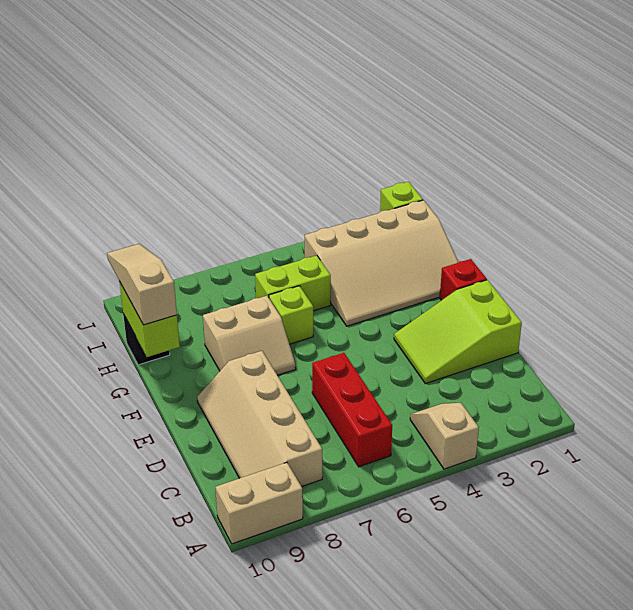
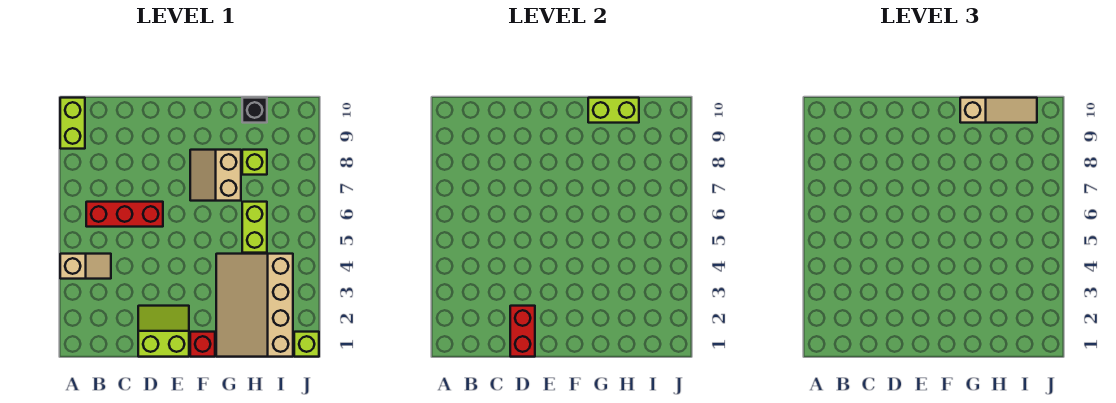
tan 1x2 brick [215,462,303,544] -> lime 1x2 brick [60,98,85,149]
tan 2x4 slope [197,351,322,487] -> none
lime 2x3 slope [394,280,522,384] -> lime 2x2 slope [138,306,189,357]
none -> red 1x2 brick [510,306,535,357]
lime 1x1 brick [269,286,313,344] -> lime 1x1 brick moved to [242,150,267,175]

